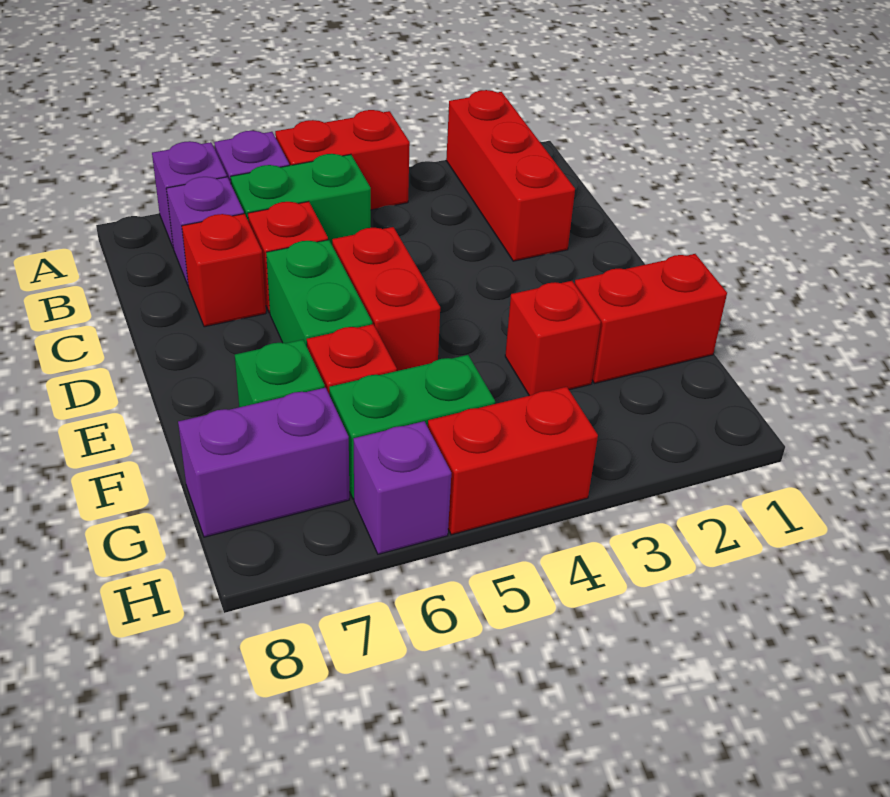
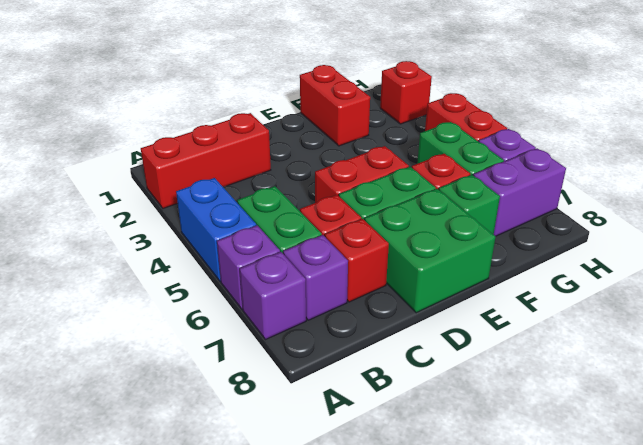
red 1x2 brick [275,110,410,210] -> blue 1x2 brick [176,178,256,281]
none -> green 2x2 brick [364,189,496,313]
red 1x1 brick [505,281,601,396] -> red 1x1 brick moved to [380,61,432,124]
purple 1x2 brick [178,388,349,537] -> purple 1x2 brick turned to [473,148,566,236]

